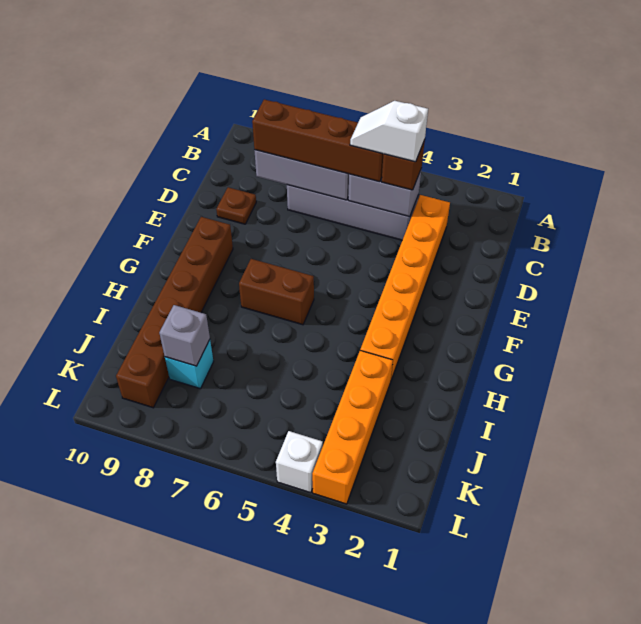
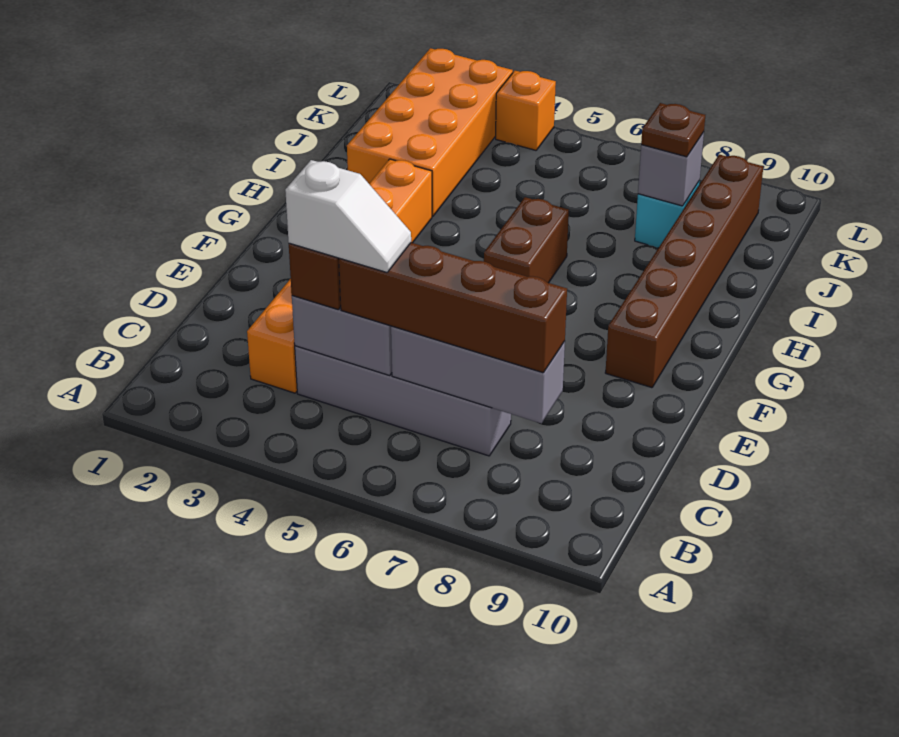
brown 1x1 plate [216,187,256,224] -> brown 1x1 plate moved to [641,103,705,157]
brown 1x2 brick [239,259,314,325] -> brown 1x2 brick turned to [484,197,569,283]
orange 1x4 brick [312,351,393,504] -> orange 2x4 brick [347,48,513,216]
white 1x1 brick [276,431,323,493] -> orange 1x1 brick [496,71,556,150]

